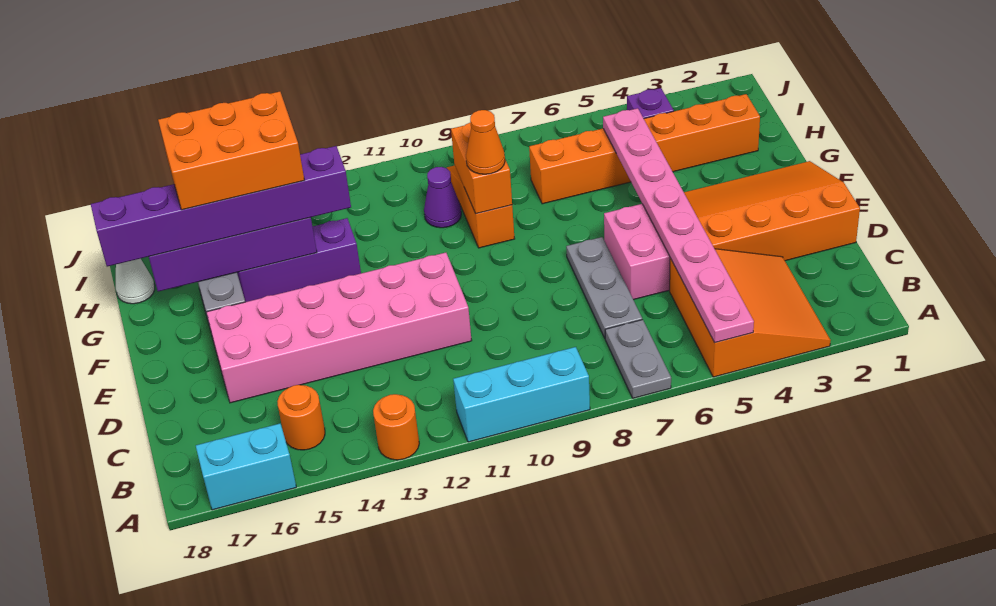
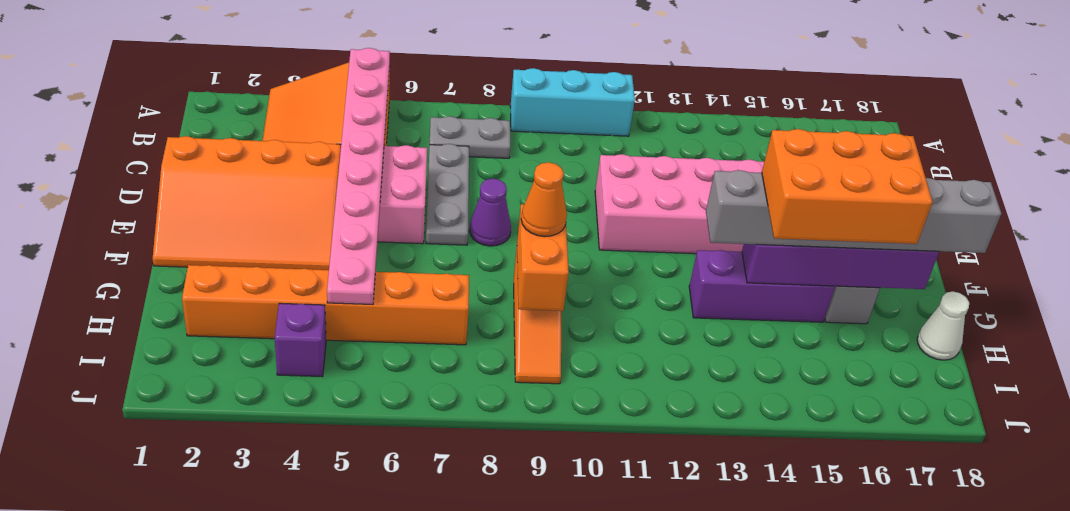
grey 1x2 plate [605,320,671,398] -> grey 1x2 plate turned to [430,116,510,158]
orange 1x1 round brick [373,394,419,460] -> none
cyan 1x2 brick [196,424,296,510] -> none
orange 1x1 round brick [277,385,325,450] -> none
purple 1x6 brick [91,146,351,267] -> grey 1x6 brick [706,170,1001,253]
purple 1x1 cone [424,167,461,228] -> purple 1x1 cone moved to [470,179,511,246]

